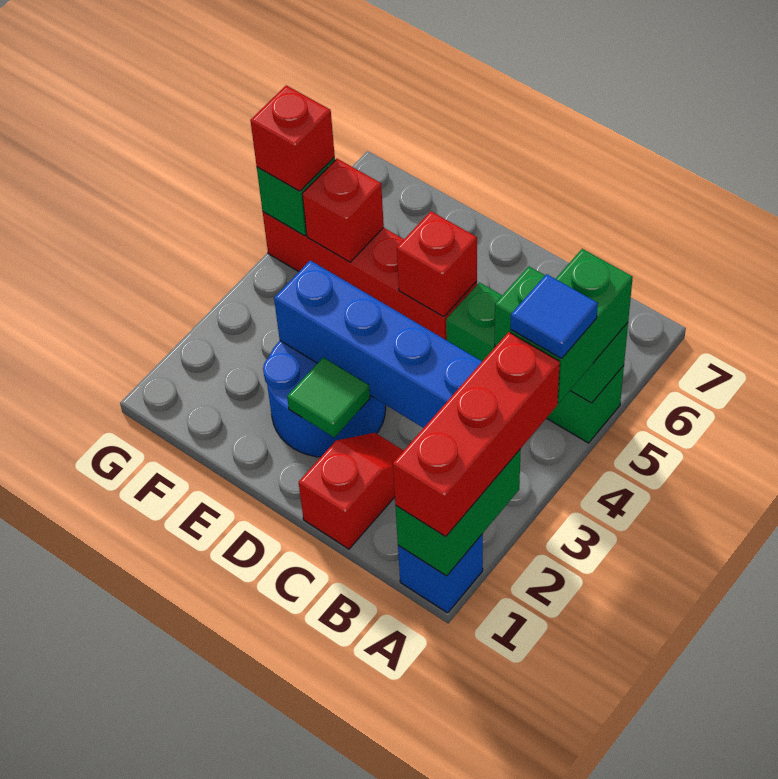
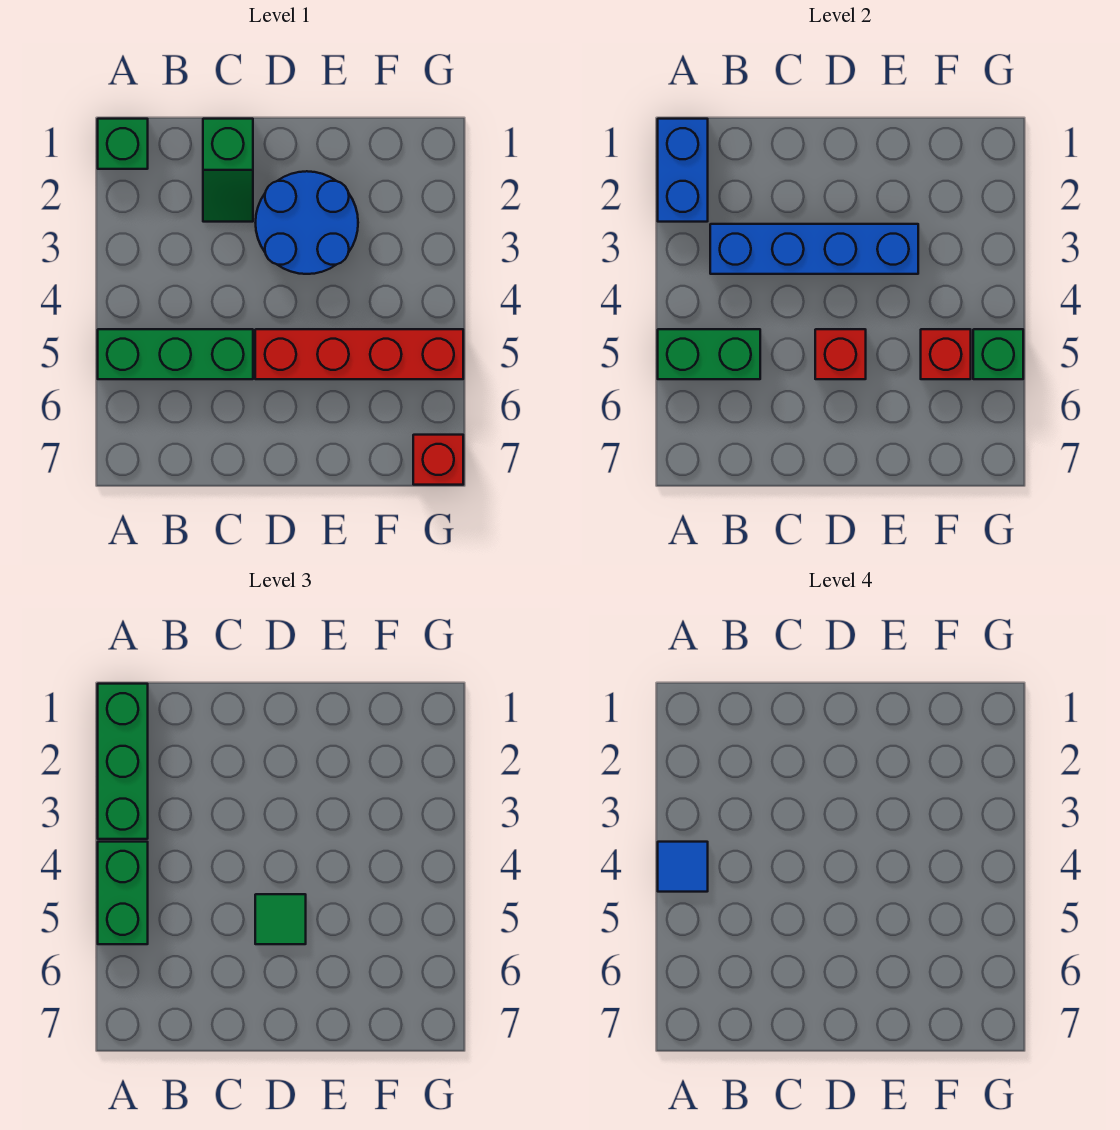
blue 1x1 brick [398,534,483,613] -> green 1x1 brick [98,119,148,169]
green 1x2 brick [395,449,521,576] -> blue 1x2 brick [658,119,708,222]
red 1x3 brick [393,332,560,537] -> green 1x3 brick [98,684,148,839]
red 1x2 slope [299,433,404,549] -> green 1x2 slope [203,119,253,222]
green 1x1 tile [287,357,370,437] -> green 1x1 tile moved to [255,894,306,944]
red 1x1 brick [250,85,335,191] -> red 1x1 brick moved to [413,435,463,485]

